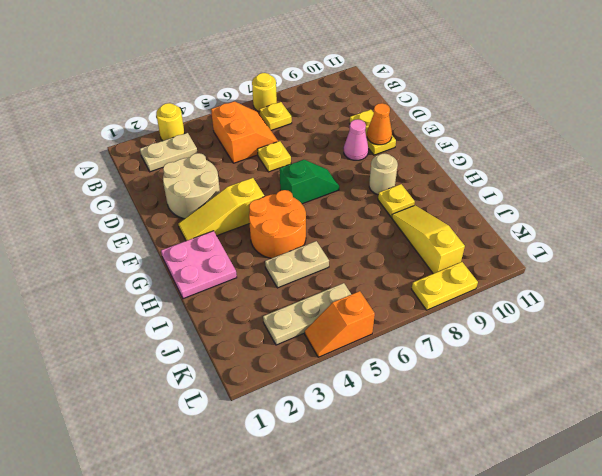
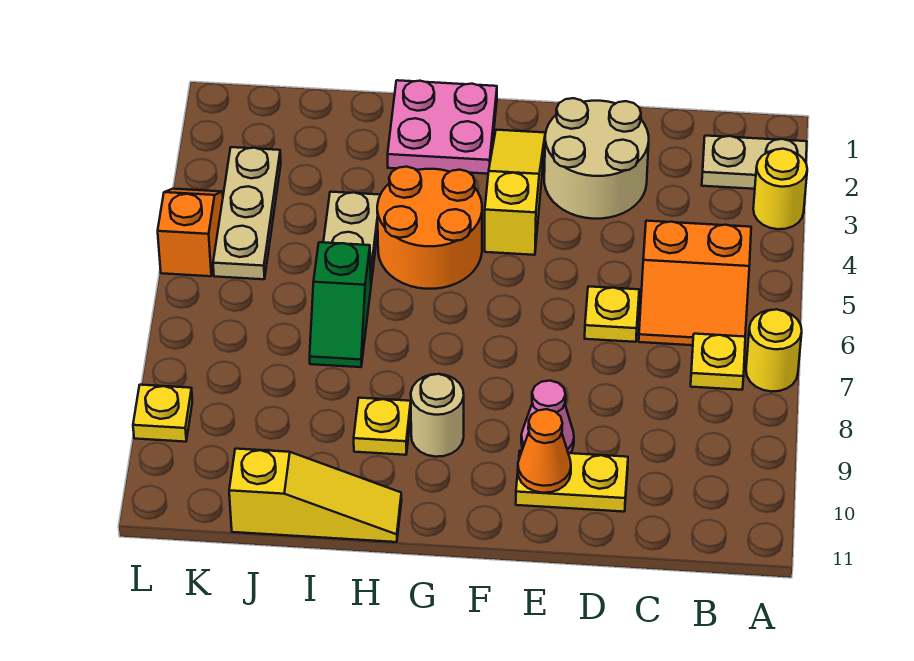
tan 1x2 plate [140,133,197,172] -> tan 1x2 plate turned to [702,136,807,189]
green 1x2 slope [280,160,339,204] -> green 1x2 slope moved to [310,242,371,367]
yellow 1x3 slope [392,205,465,274] -> yellow 1x3 slope moved to [229,449,402,542]
yellow 1x2 plate [412,262,478,310] -> yellow 1x1 plate [133,385,192,442]

